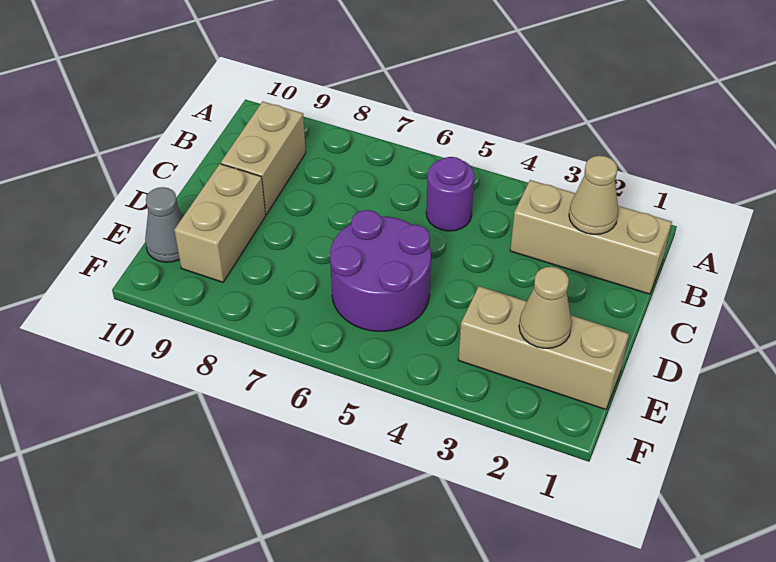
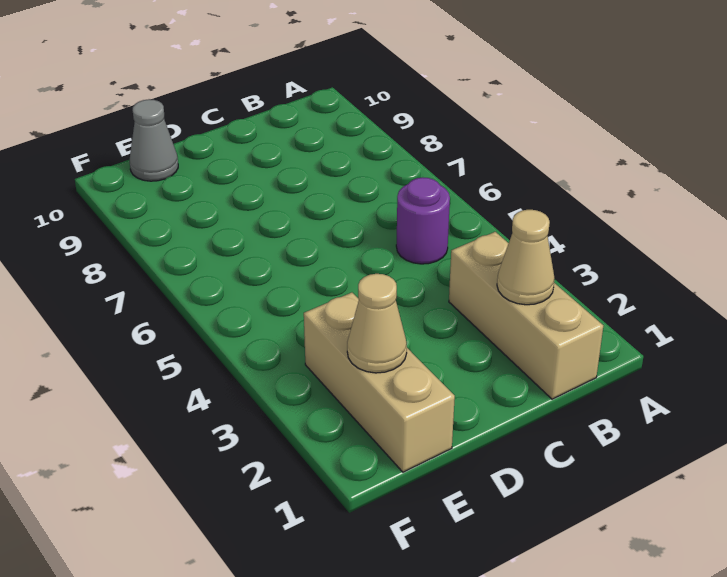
tan 1x2 brick [221,102,306,214] -> none
purple 2x2 round brick [330,210,431,331] -> none
tan 1x2 brick [174,164,266,282] -> none

